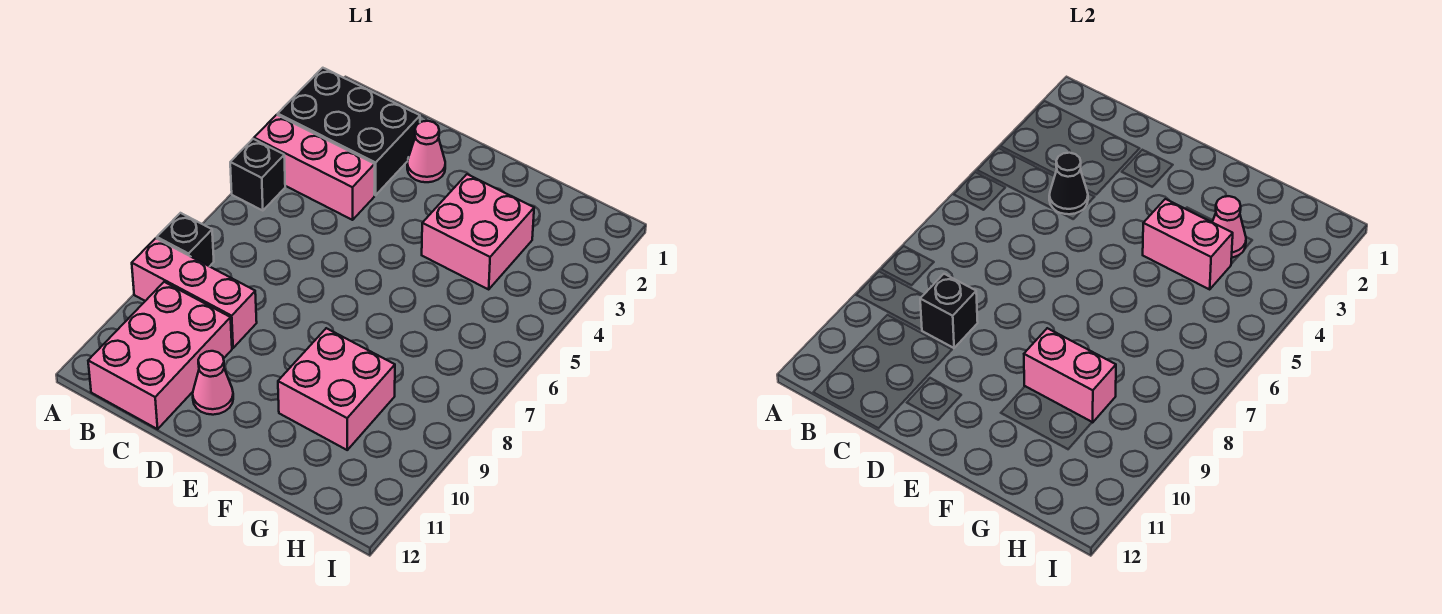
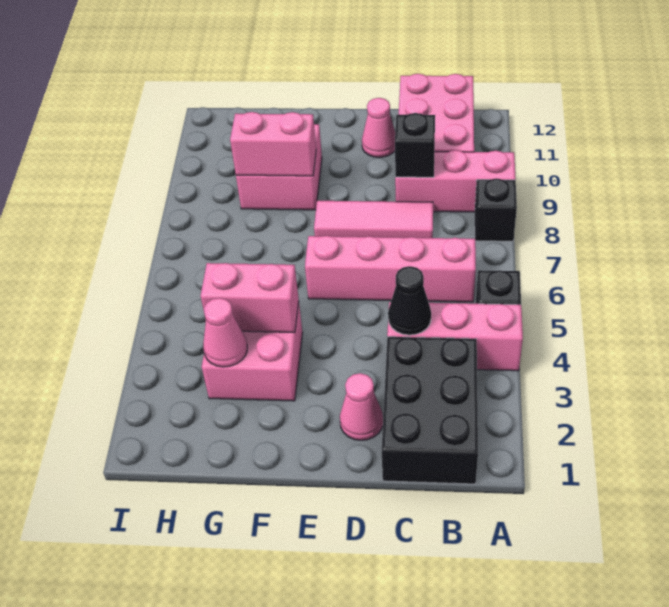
black 2x3 brick [278,68,420,195] -> black 2x3 brick turned to [382,337,478,484]
none -> pink 1x4 brick [305,236,476,302]
none -> pink 1x3 tile [314,201,433,238]

